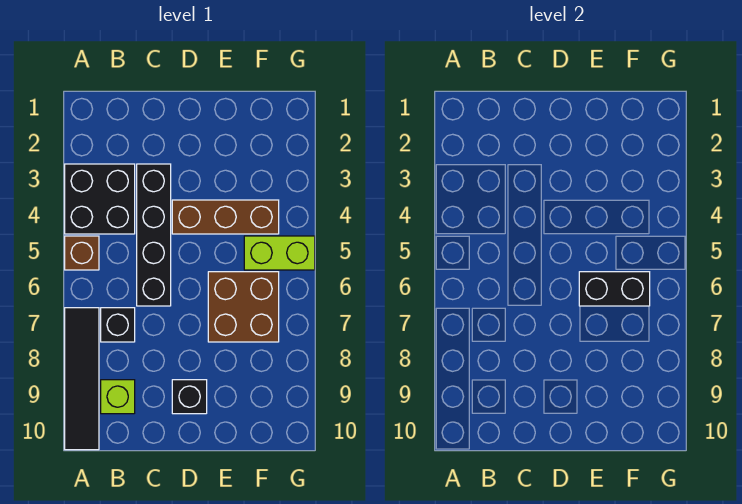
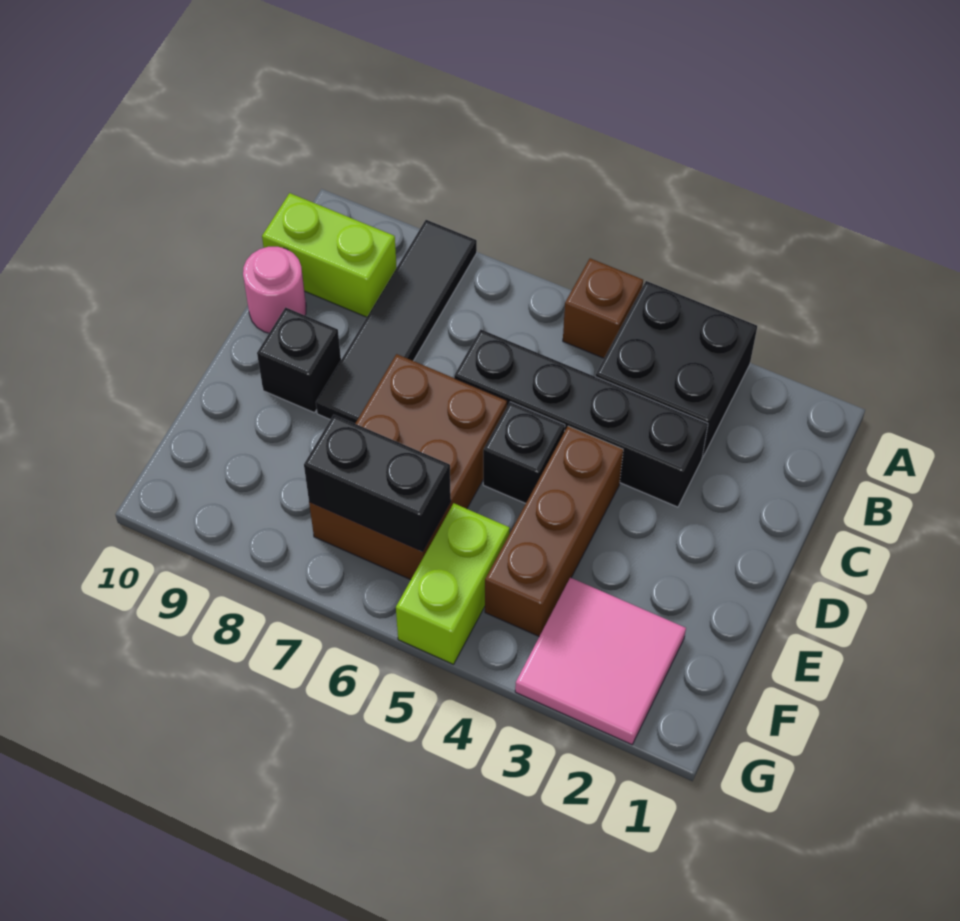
black 1x4 tile [65,308,99,450] -> black 1x4 tile turned to [316,220,477,423]
black 1x1 brick [101,308,135,342] -> black 1x1 brick moved to [483,402,565,503]
lime 1x1 brick [101,380,135,414] -> lime 1x2 brick [262,193,397,317]
none -> pink 1x1 round brick [243,247,306,333]
brown 2x2 brick [208,272,279,342] -> brown 2x3 brick [309,354,507,580]
black 1x2 brick [579,272,650,306] -> black 1x2 brick turned to [304,415,451,551]
none -> pink 2x2 tile [515,578,686,745]

